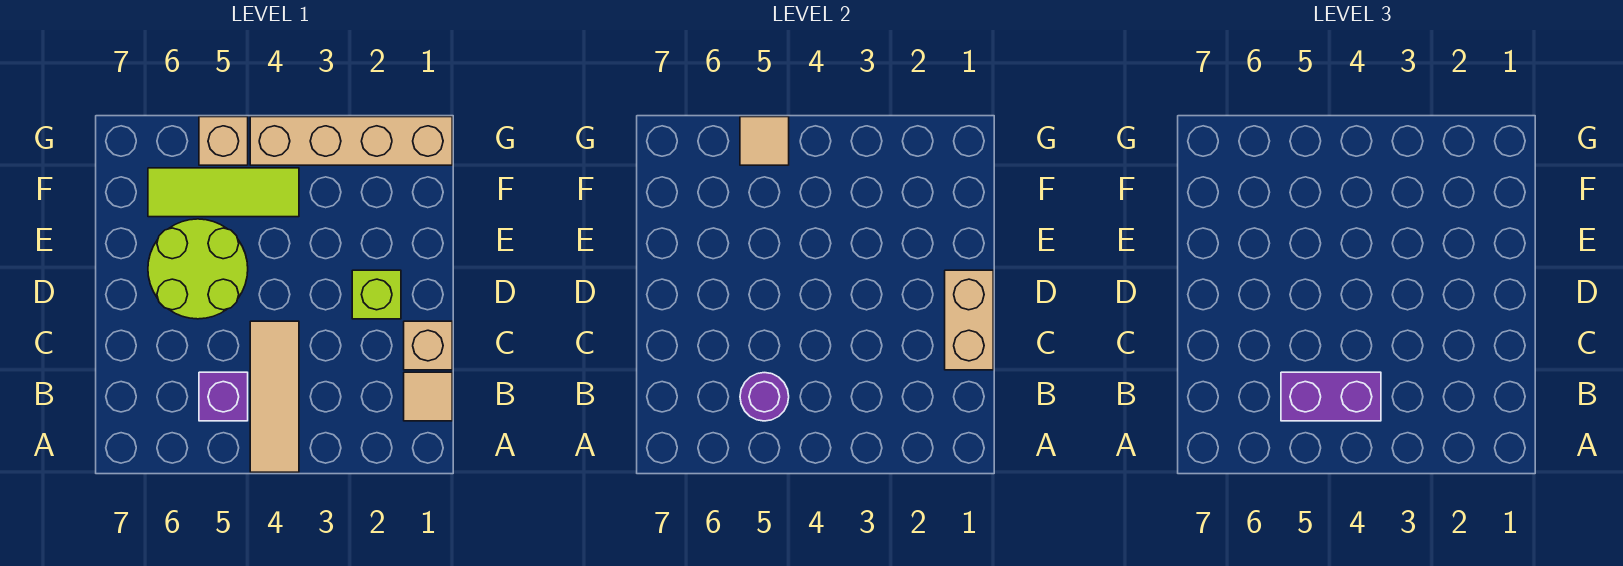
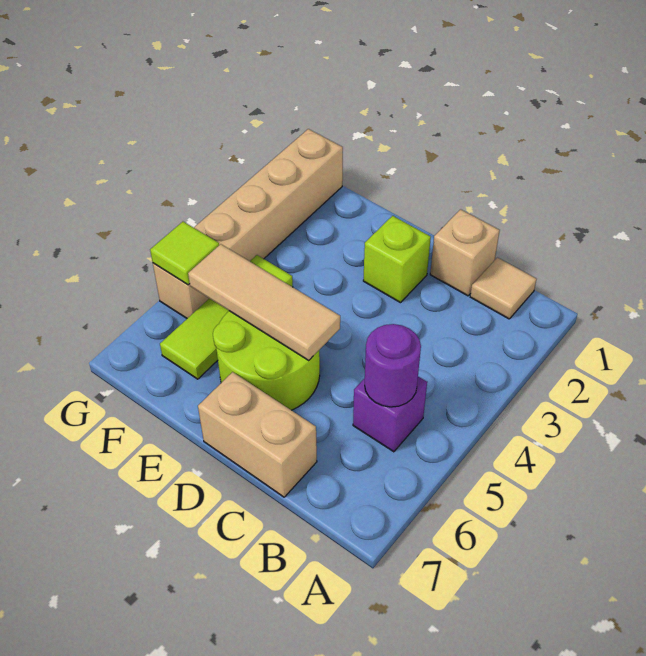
tan 1x3 tile [250,321,299,472] -> tan 1x3 tile moved to [188,244,340,361]
purple 1x2 brick [1281,372,1381,421] -> none
tan 1x2 brick [945,270,993,370] -> tan 1x2 brick moved to [198,372,317,497]
tan 1x1 tile [740,117,789,165] -> lime 1x1 tile [150,222,219,285]

